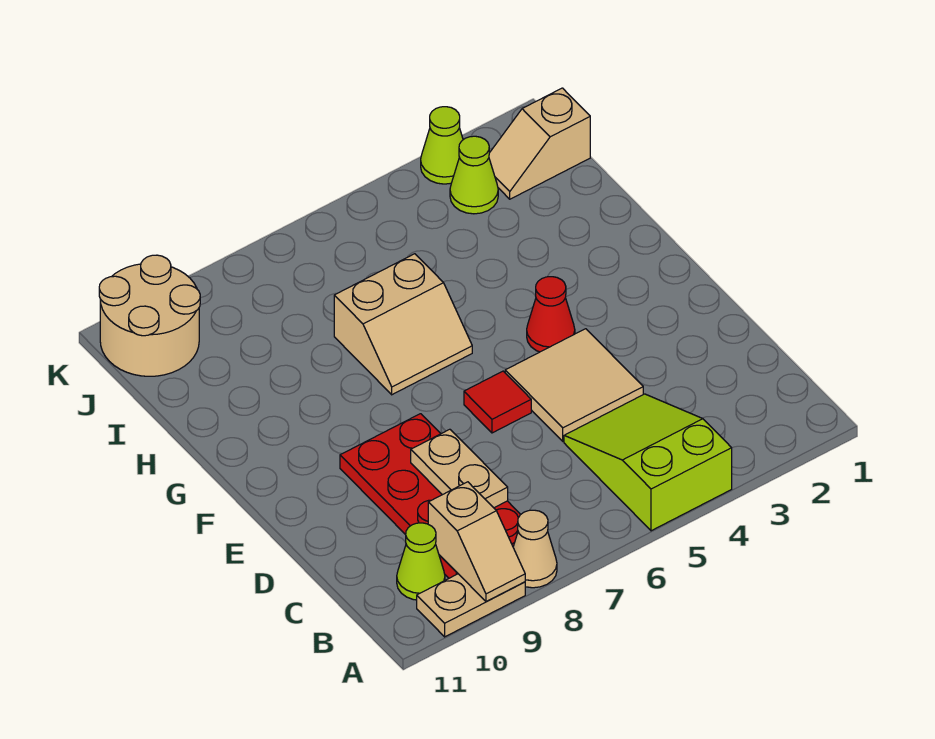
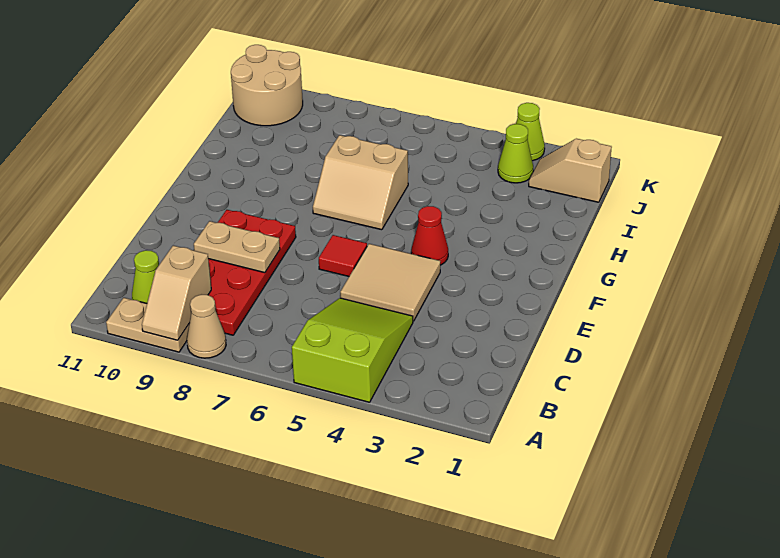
tan 1x2 plate [411,429,508,508] -> tan 1x2 plate turned to [194,221,280,273]

